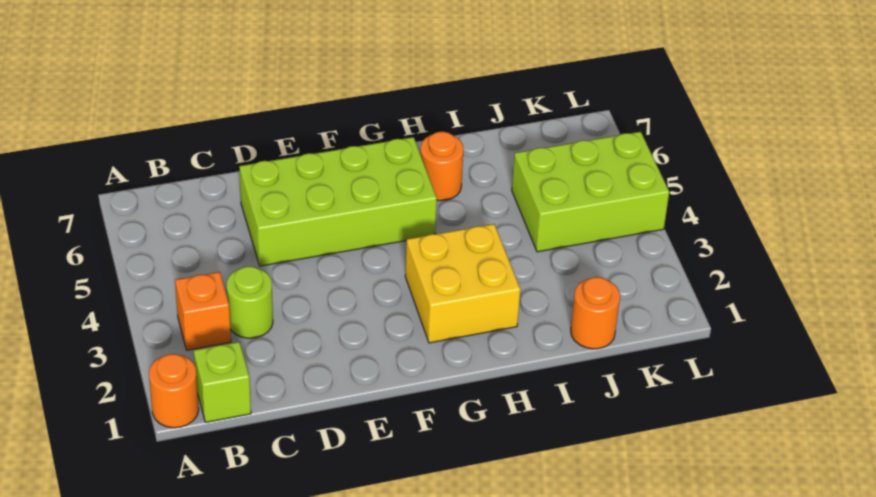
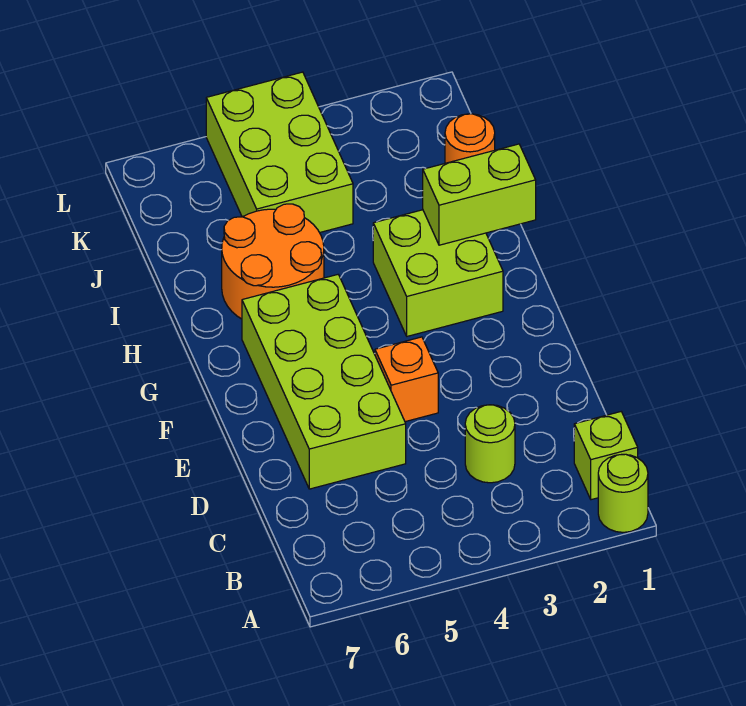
orange 1x1 round brick [149,354,199,428] -> lime 1x1 round brick [598,454,648,532]
orange 1x1 brick [175,272,231,350] -> orange 1x1 brick moved to [375,337,438,422]
yellow 2x2 brick [405,224,521,343] -> lime 2x2 brick [373,210,503,336]
none -> lime 1x2 brick [423,144,536,245]
orange 1x1 round brick [420,132,464,201] -> orange 2x2 round brick [222,204,324,319]

